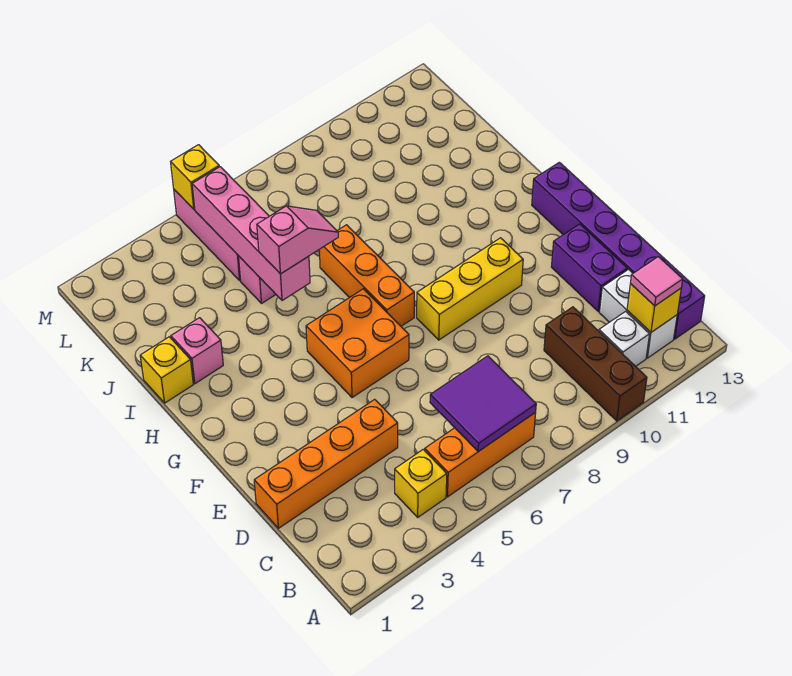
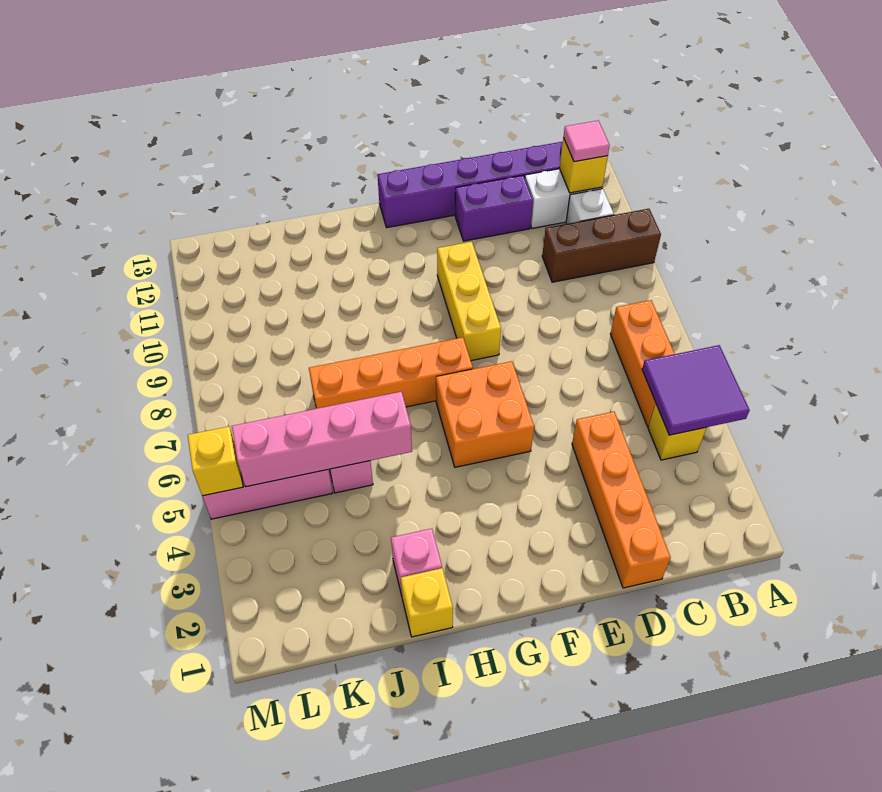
purple 2x2 tile [430,356,536,451] -> purple 2x2 tile moved to [642,345,750,435]
orange 1x3 brick [319,225,414,326] -> orange 1x4 brick [309,337,473,409]
pink 1x2 slope [257,206,338,274] -> none

